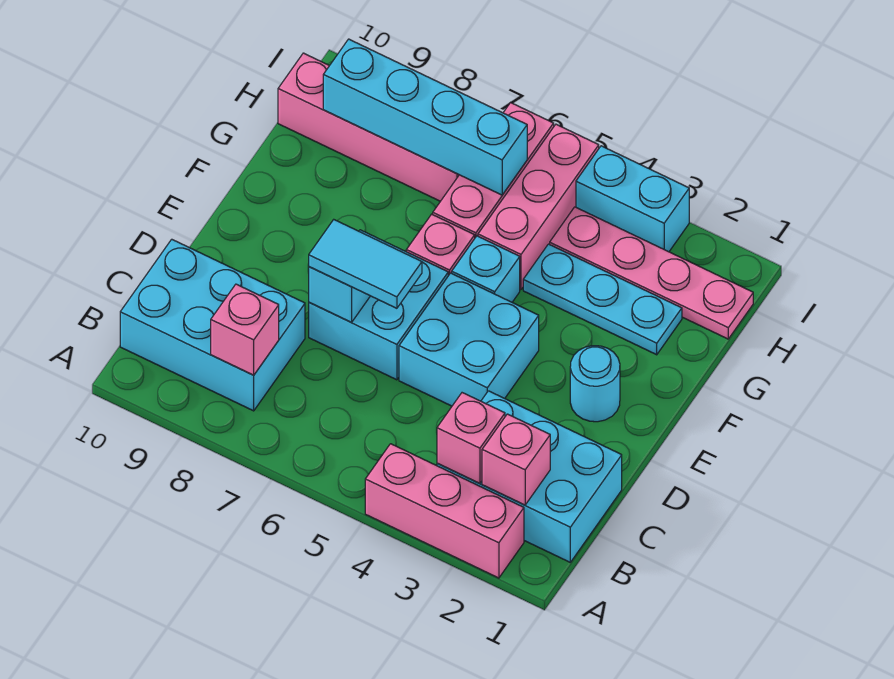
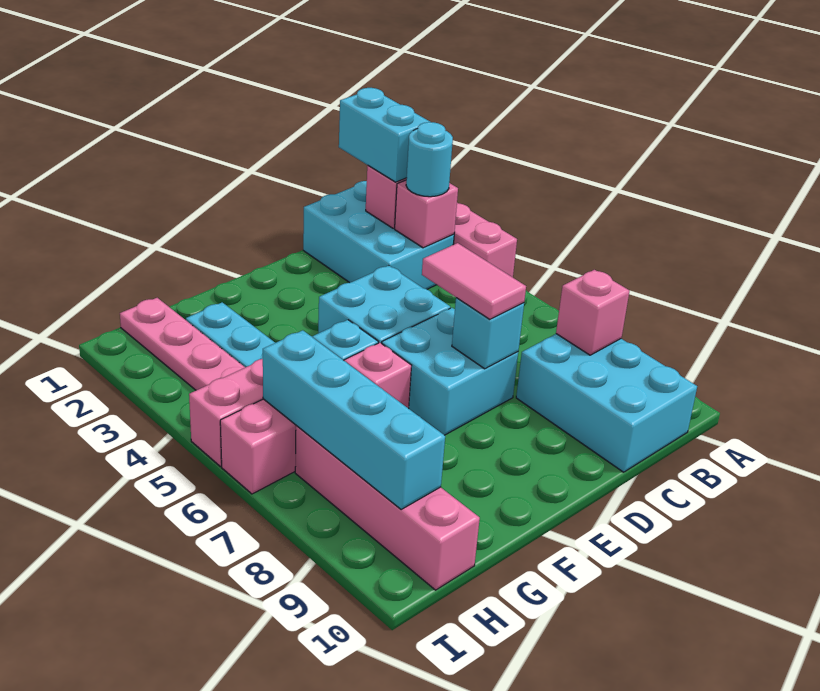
cyan 1x2 tile [309,220,422,308] -> pink 1x2 tile [422,243,526,319]
cyan 1x1 round brick [570,346,620,422] -> cyan 1x1 round brick moved to [406,122,453,197]
cyan 1x2 brick [576,146,689,252] -> cyan 1x2 brick moved to [339,88,430,182]

